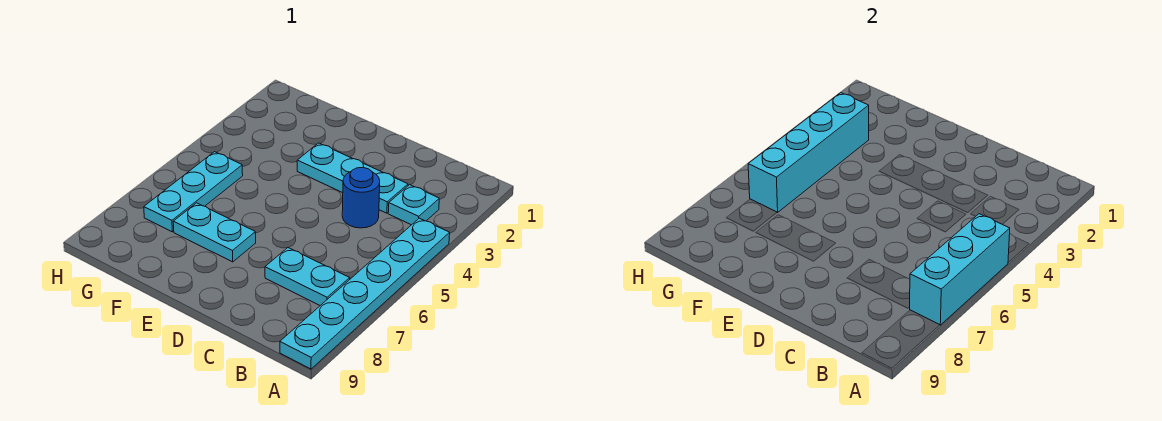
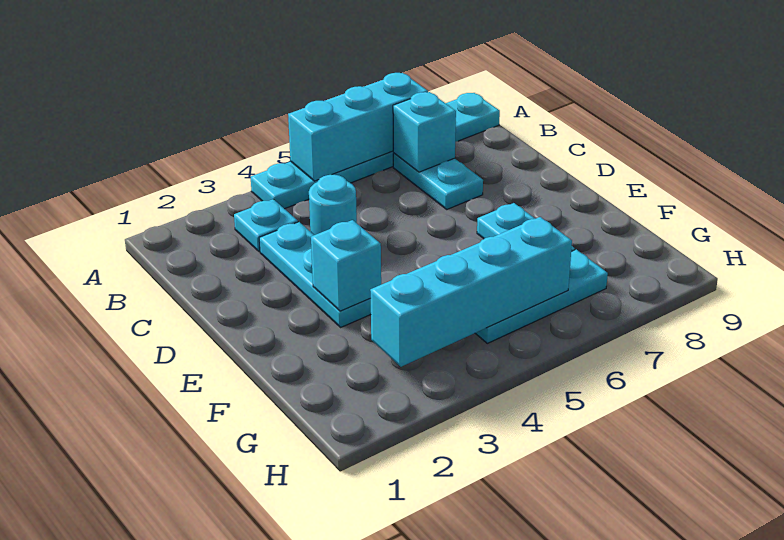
none -> cyan 1x1 brick [393,92,456,172]
blue 1x1 round brick [342,167,380,228] -> cyan 1x1 round brick [309,175,357,235]
none -> cyan 1x1 brick [311,220,381,311]

